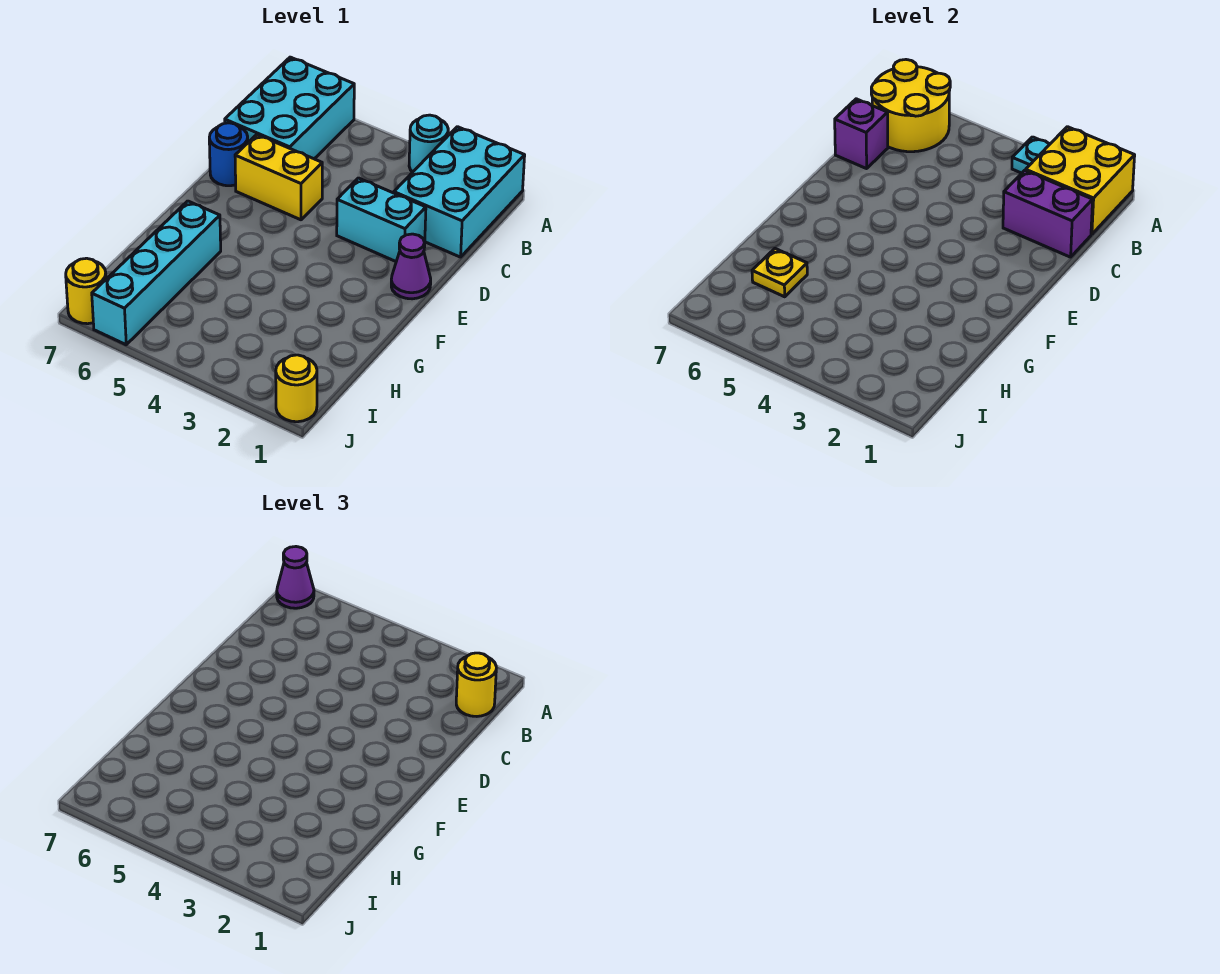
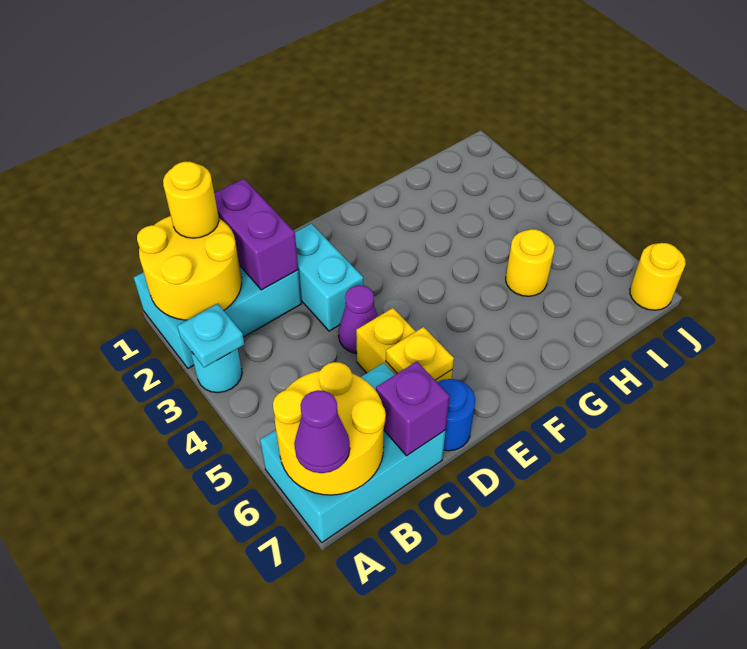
yellow 2x2 brick [1026,127,1135,234] -> yellow 2x2 round brick [137,216,242,320]
purple 1x1 cone [391,234,431,299] -> purple 1x1 cone moved to [339,285,378,353]
cyan 1x4 brick [92,201,221,345] -> none
yellow 1x1 plate [752,249,807,297] -> yellow 1x1 plate moved to [386,327,454,380]
yellow 1x1 round brick [276,355,317,422] -> yellow 1x1 round brick moved to [506,229,555,296]

